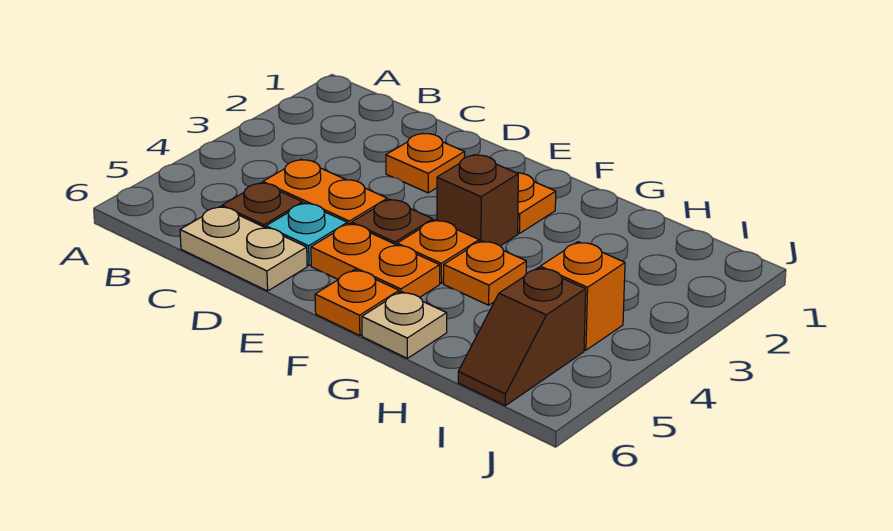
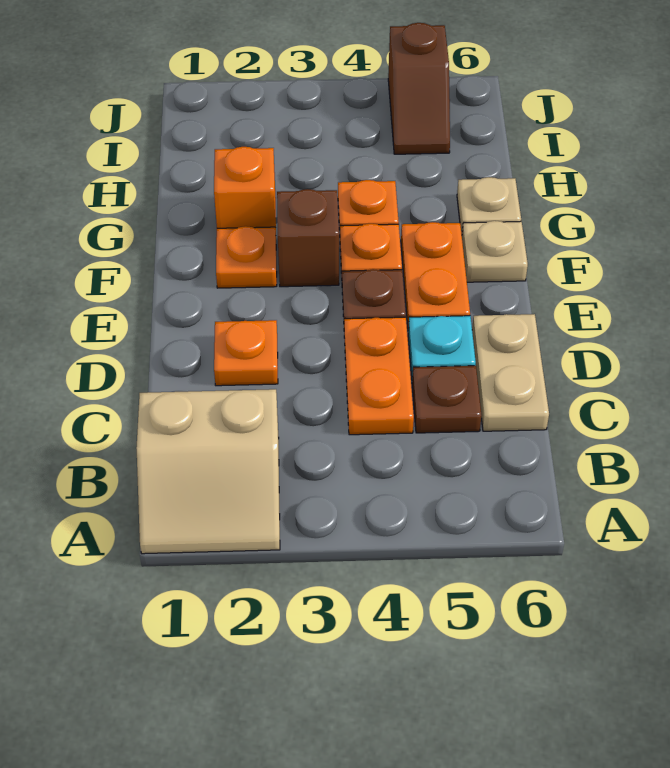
none -> tan 2x2 slope [136,389,280,554]
orange 1x1 plate [315,270,399,335] -> tan 1x1 plate [462,221,528,282]
orange 1x1 brick [540,242,625,350] -> orange 1x1 brick moved to [214,147,276,228]
brown 1x2 slope [458,268,586,406] -> brown 1x2 slope turned to [388,23,450,154]

